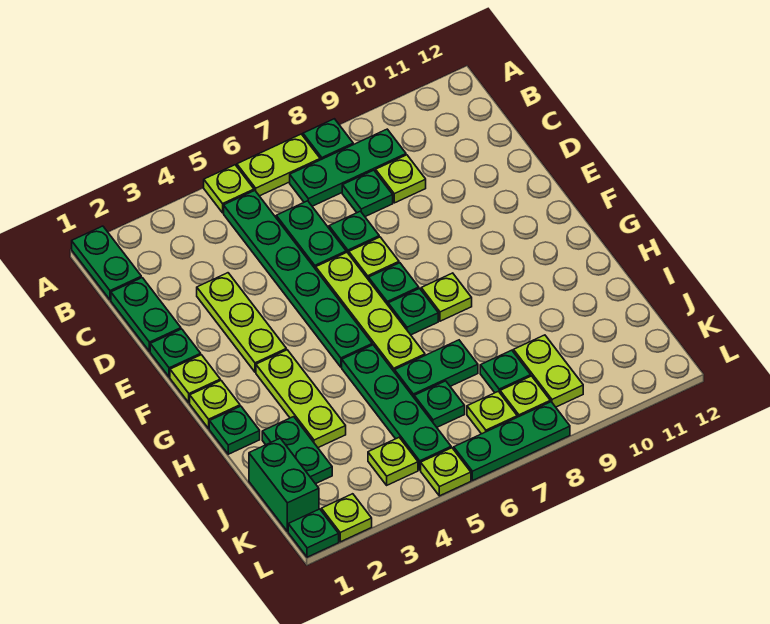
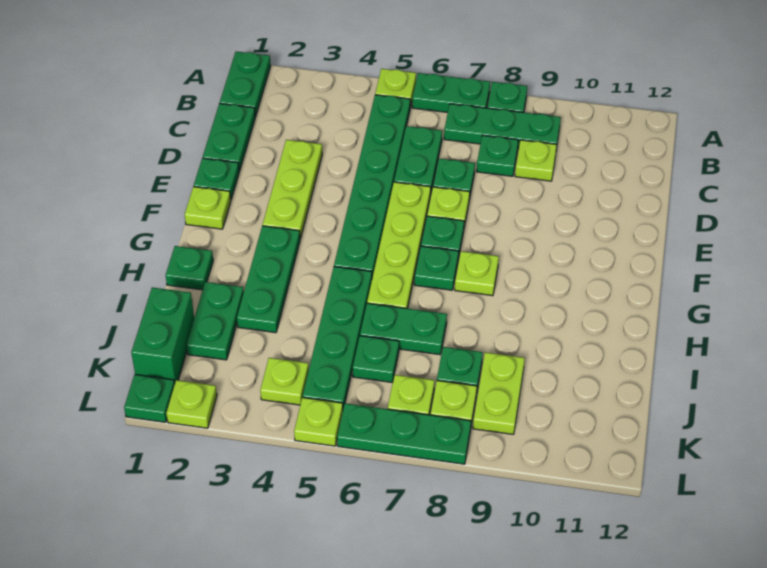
lime 1x2 plate [237,134,320,196] -> green 1x2 plate [412,73,490,112]
lime 1x1 plate [190,381,240,428] -> none
lime 1x3 plate [256,350,346,448] -> green 1x3 plate [237,226,300,333]

